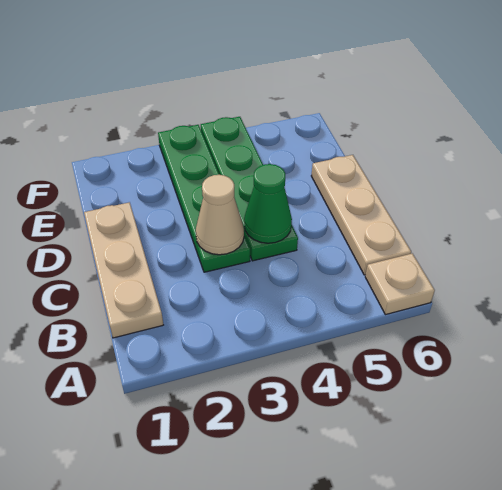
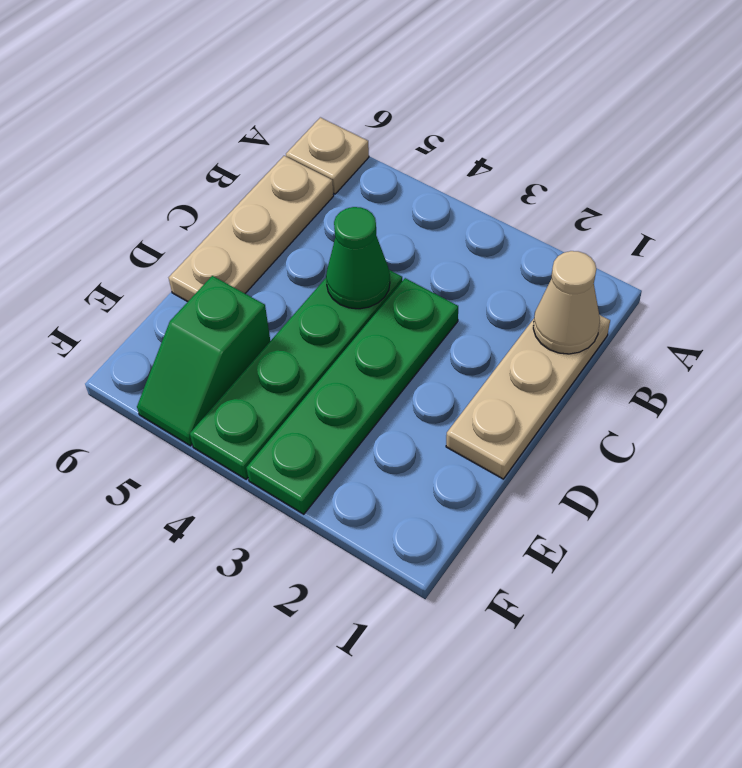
tan 1x1 cone [196,175,244,255] -> tan 1x1 cone moved to [533,251,600,354]
none -> green 1x2 slope [137,276,270,446]

